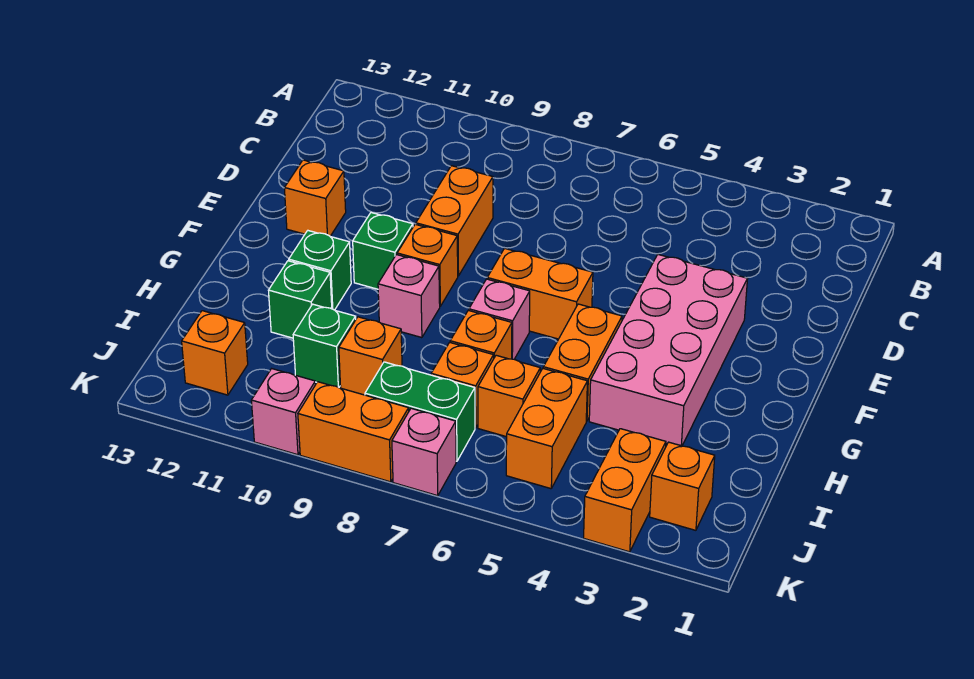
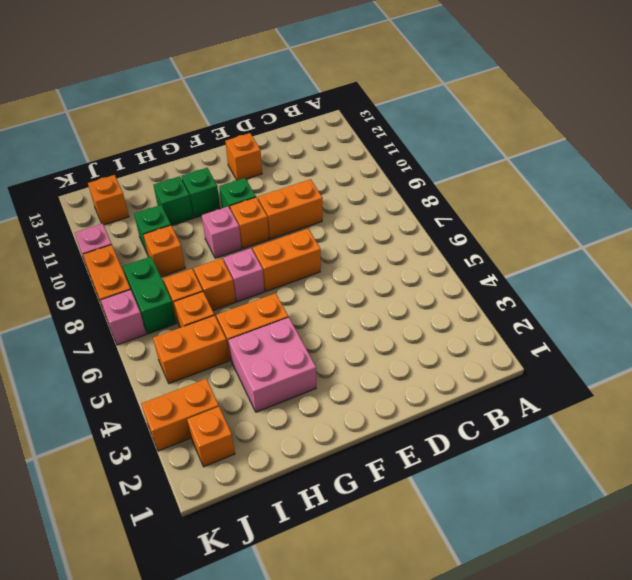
pink 2x4 brick [589,255,747,446] -> pink 2x2 brick [228,317,316,412]
orange 1x2 brick [487,248,593,339] -> orange 1x2 brick turned to [253,229,321,291]

